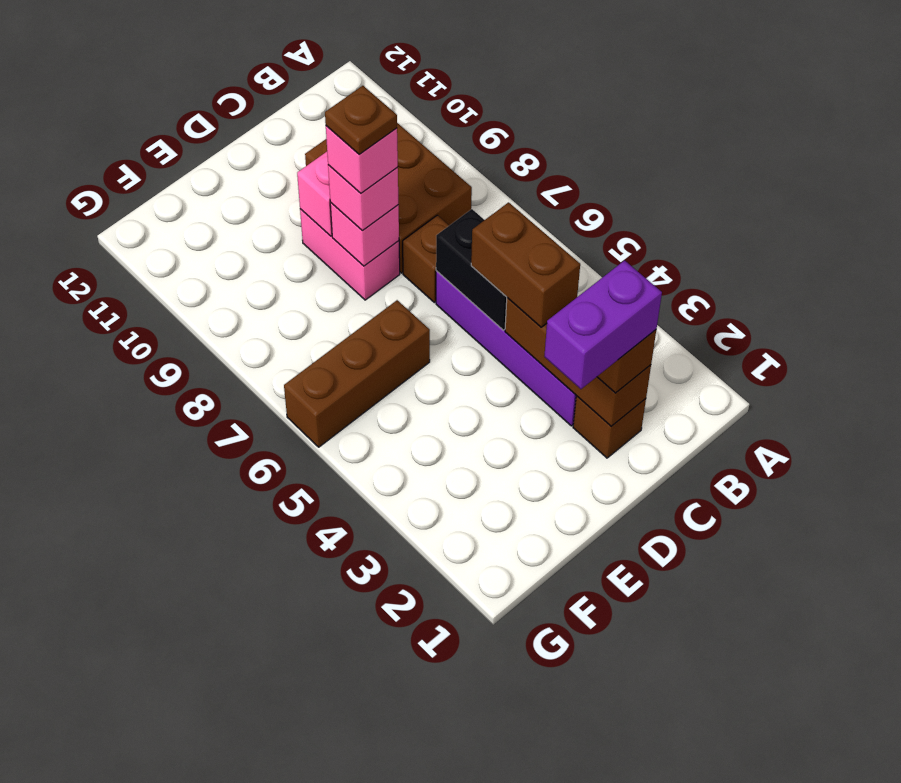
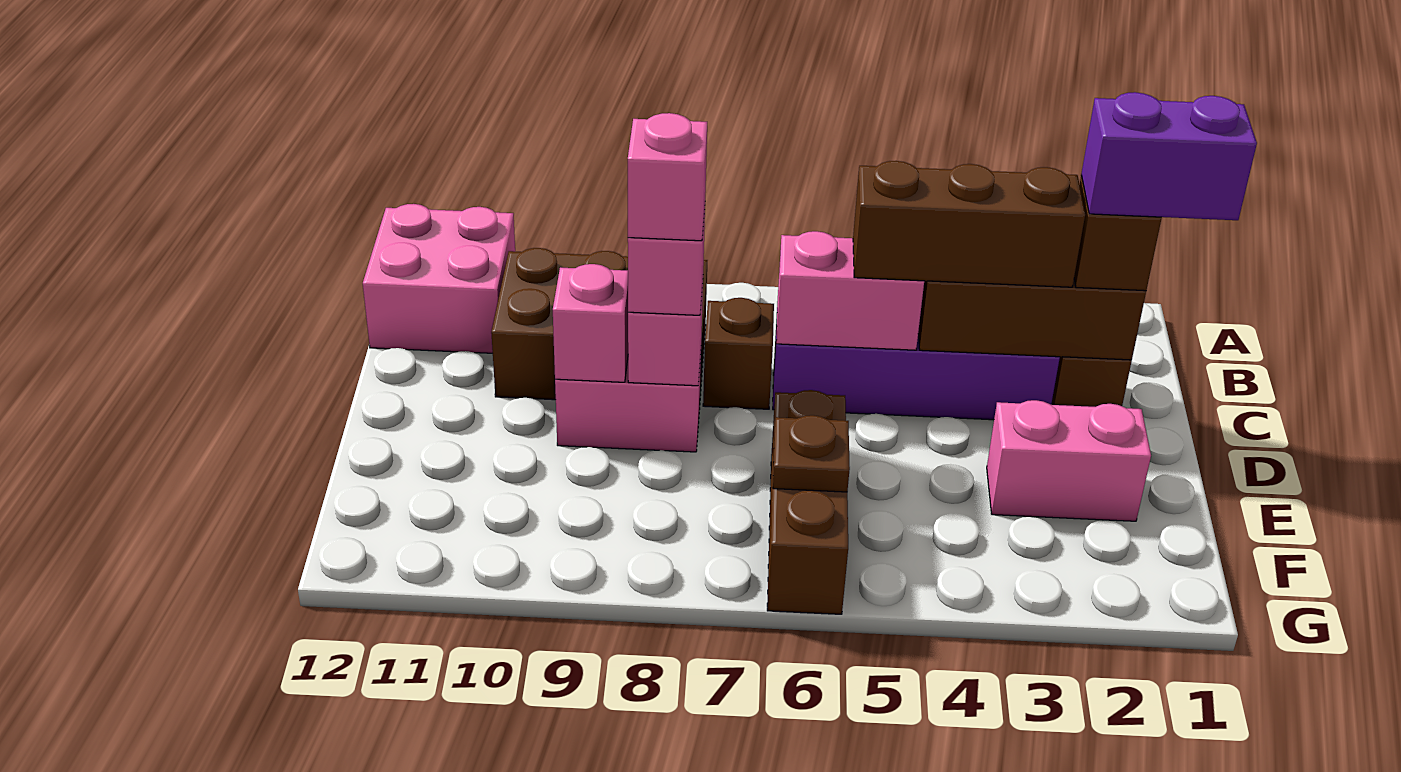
none -> pink 2x2 brick [363,204,515,353]
purple 1x2 brick [544,261,662,389] -> purple 1x2 brick turned to [1081,92,1257,220]
brown 1x2 brick [471,202,580,327] -> brown 1x3 brick [853,161,1085,287]
black 1x2 brick [436,209,507,330] -> pink 1x2 brick [776,231,924,350]
brown 1x1 plate [325,86,397,154] -> brown 1x1 plate moved to [773,415,850,492]
none -> pink 1x2 brick [987,400,1151,521]

